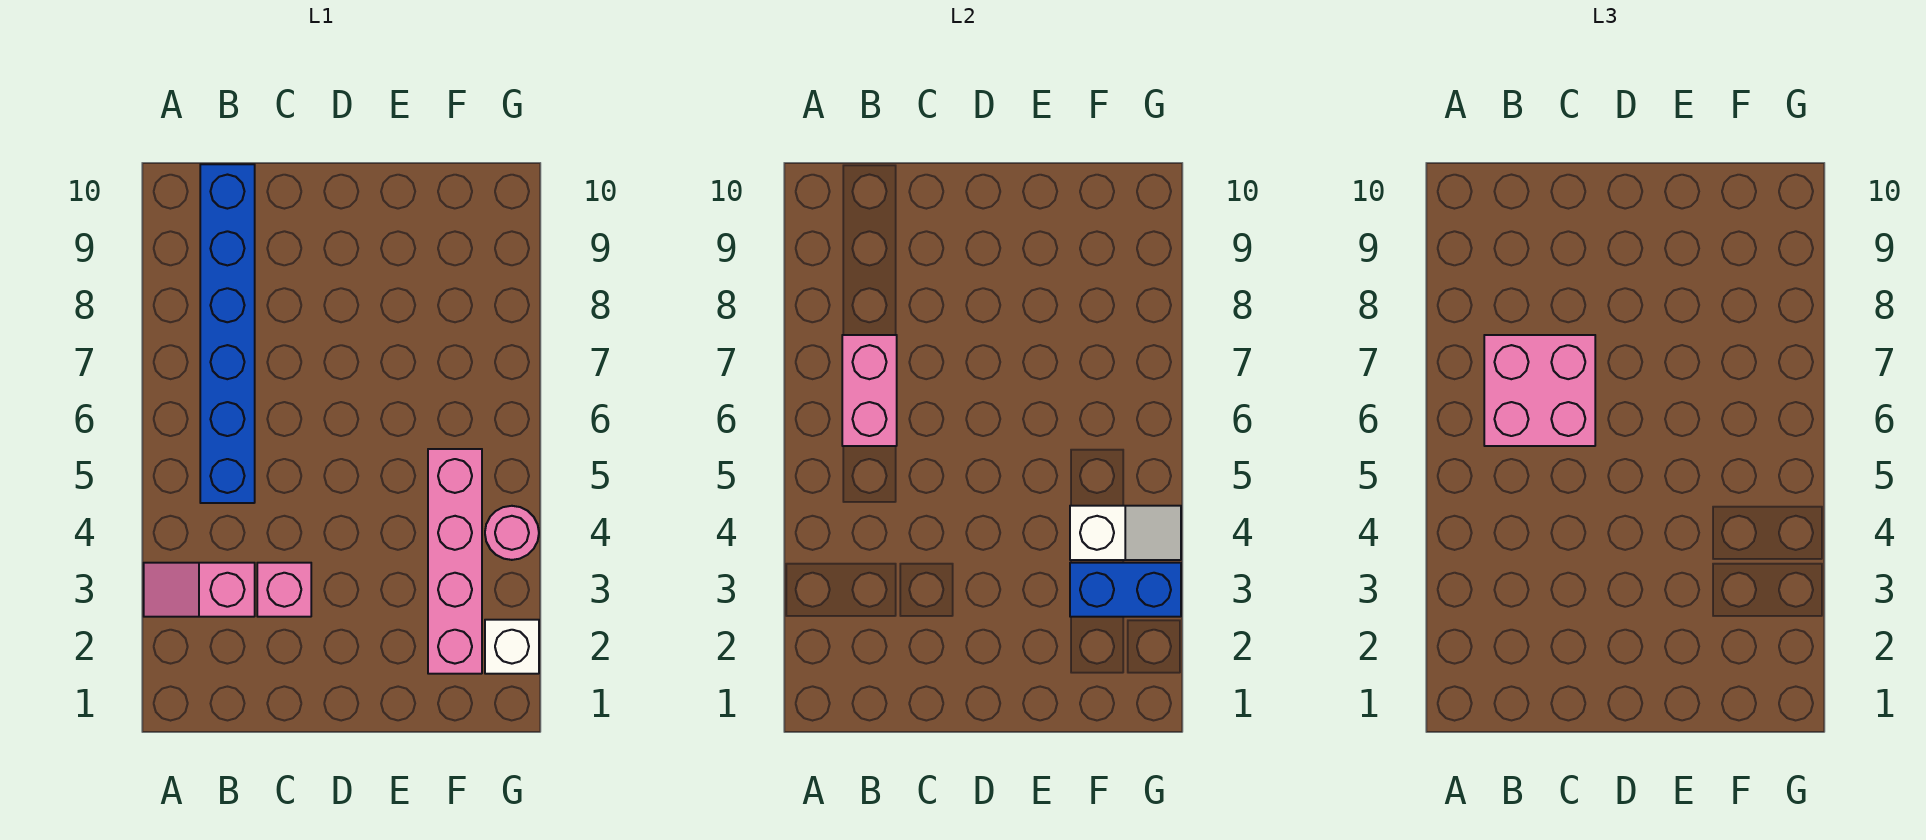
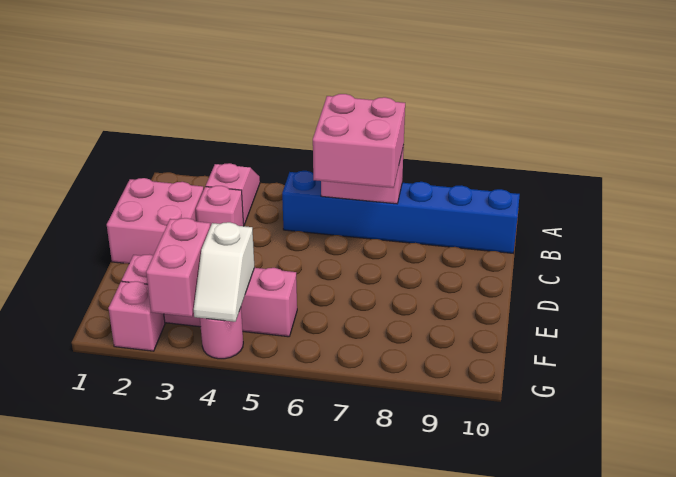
none -> pink 2x2 brick [107,178,204,264]
blue 1x2 brick [1070,563,1181,617] -> pink 1x2 brick [146,218,210,317]
white 1x1 brick [485,620,539,674] -> pink 1x1 brick [108,281,165,351]

